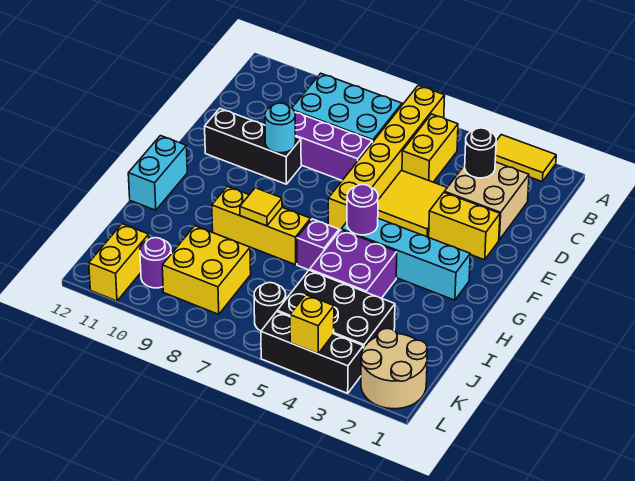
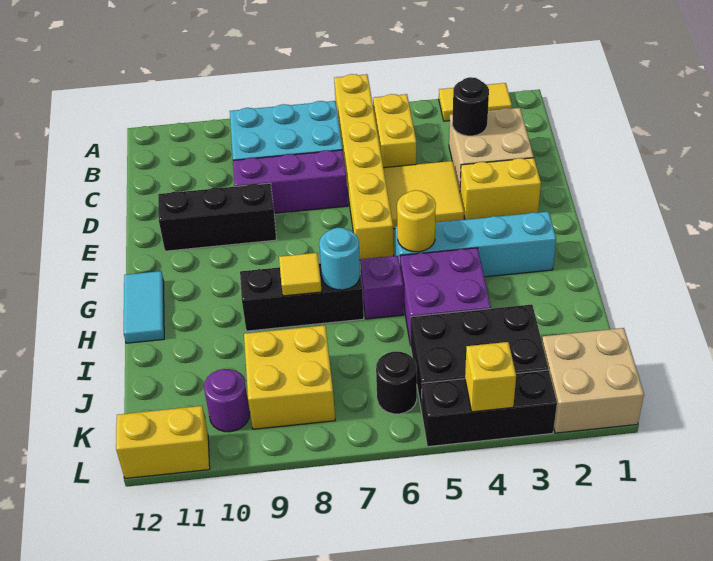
cyan 1x1 round brick [265,103,296,153] -> cyan 1x1 round brick moved to [319,228,360,290]
purple 1x1 round brick [347,184,378,235] -> yellow 1x1 round brick [397,190,436,252]
cyan 1x2 brick [128,136,187,210] -> cyan 1x2 tile [124,271,164,343]
yellow 1x3 brick [212,186,311,265] -> black 1x3 brick [240,263,364,331]
tan 2x2 round brick [361,329,427,409] -> tan 2x2 brick [542,328,644,433]
yellow 1x2 brick [89,224,149,301] -> yellow 1x2 brick turned to [116,406,210,479]

